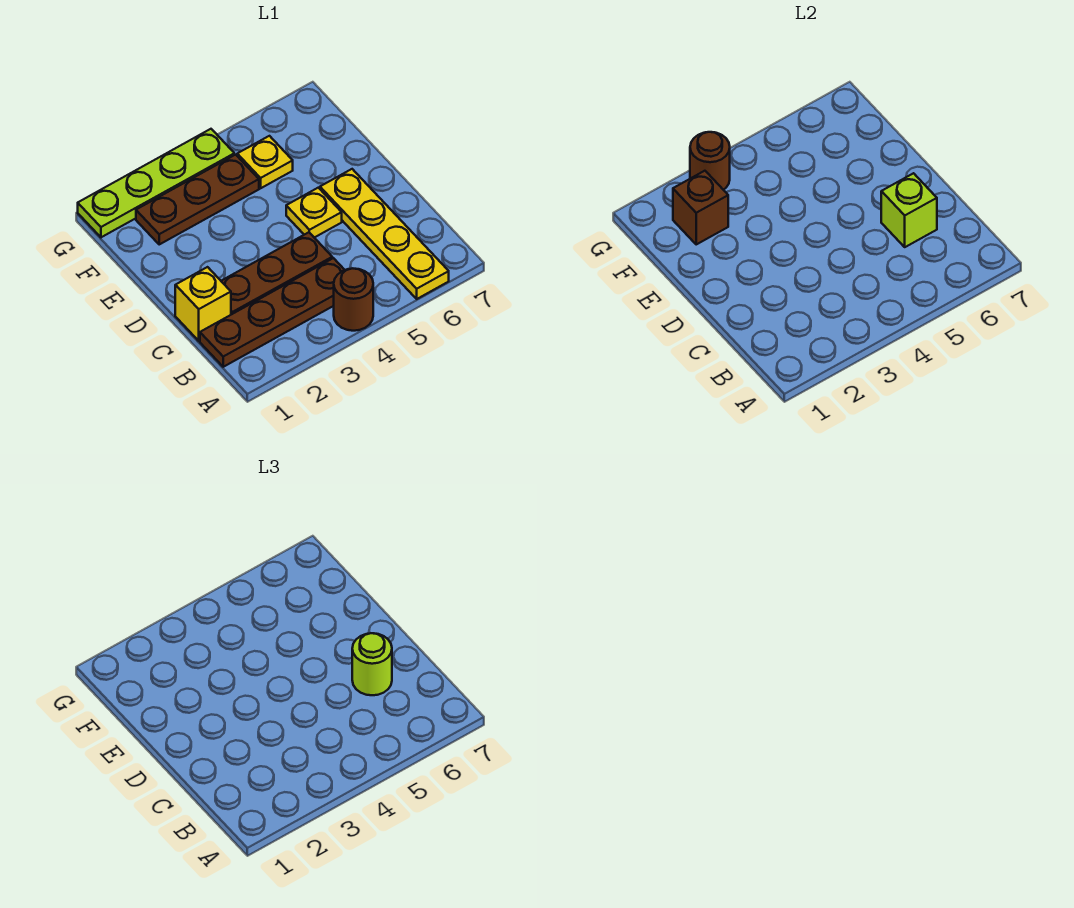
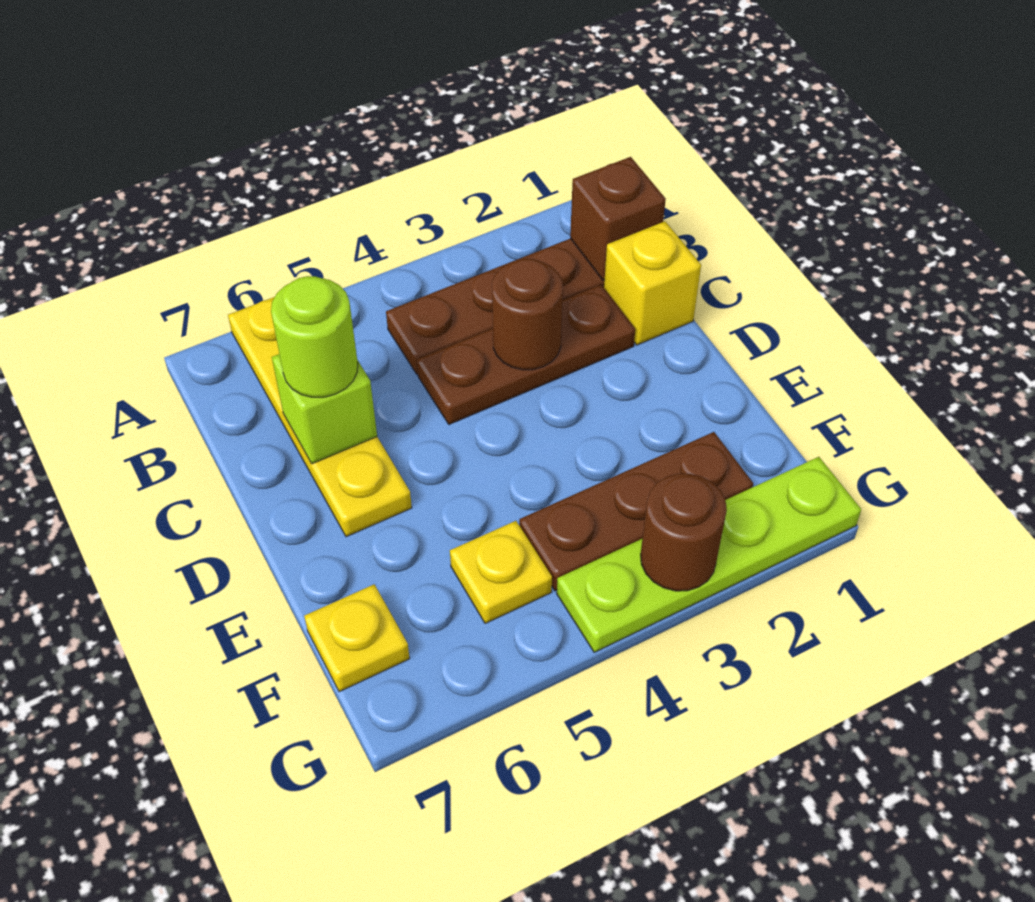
brown 1x1 round brick [334,268,373,331] -> brown 1x1 round brick moved to [492,259,563,370]
yellow 1x1 plate [286,188,342,238] -> yellow 1x1 plate moved to [304,584,410,692]
brown 1x1 brick [673,171,728,244] -> brown 1x1 brick moved to [570,157,666,280]

